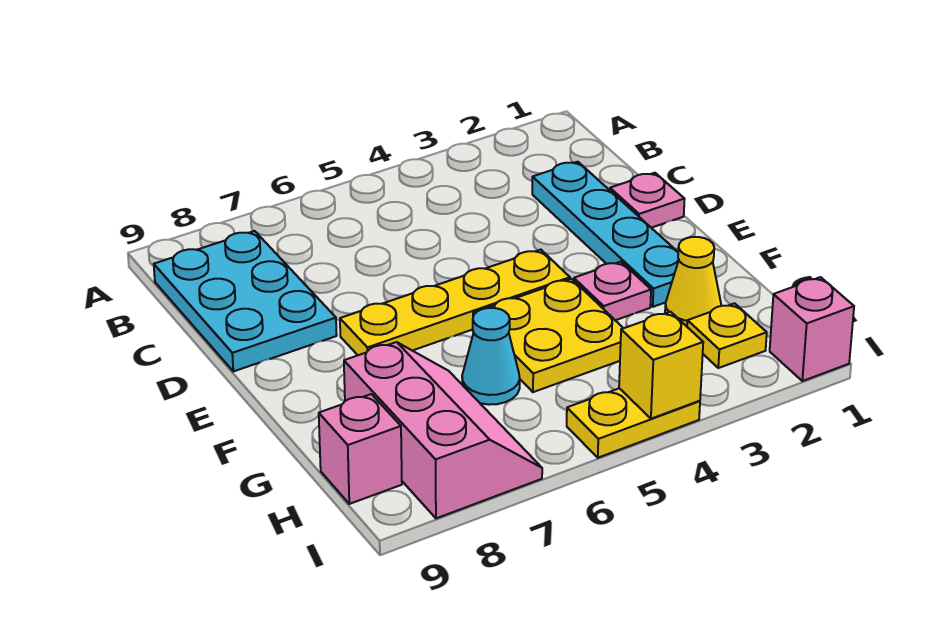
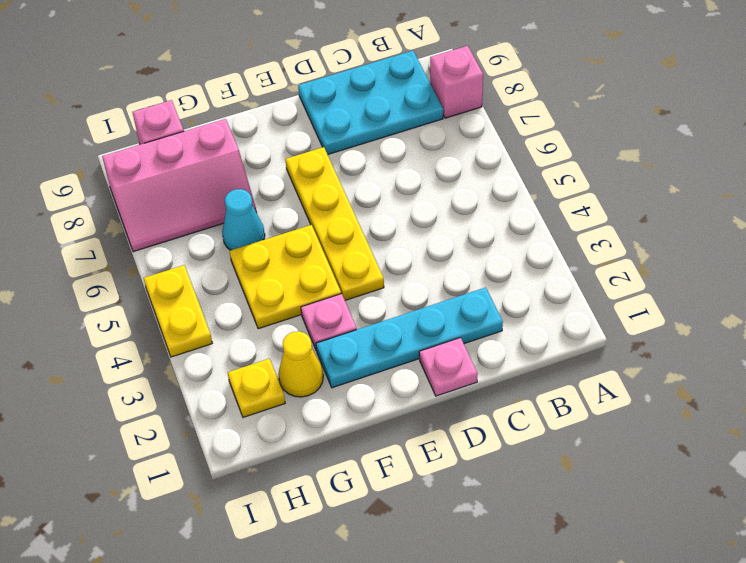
pink 1x1 brick [770,277,854,381] -> pink 1x1 brick moved to [430,46,483,118]
yellow 1x1 brick [619,312,703,419] -> none

